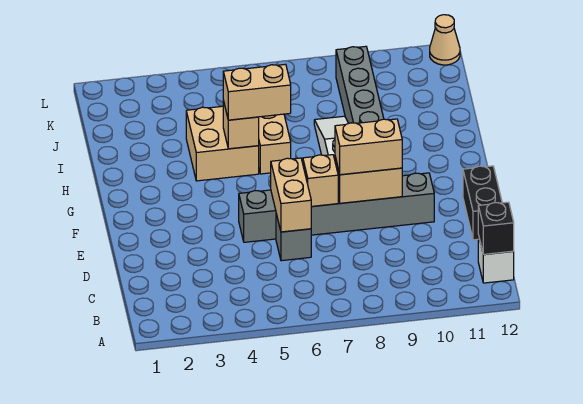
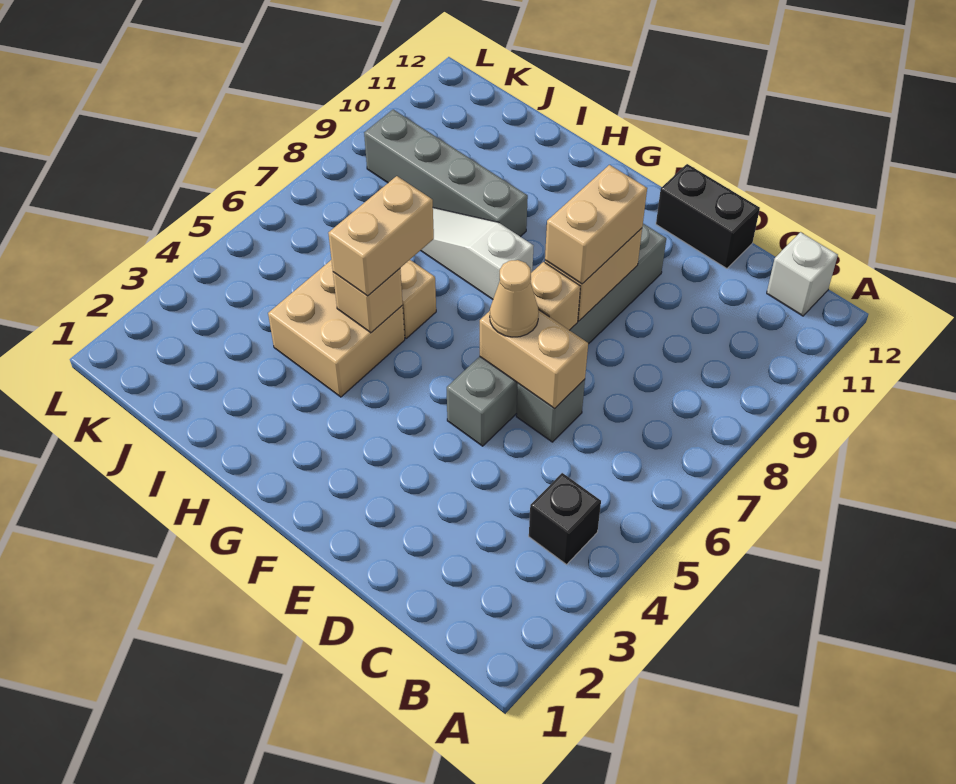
black 1x1 brick [478,202,514,254] -> black 1x1 brick moved to [529,473,601,564]
tan 1x1 cone [430,15,460,65] -> tan 1x1 cone moved to [490,260,539,337]

